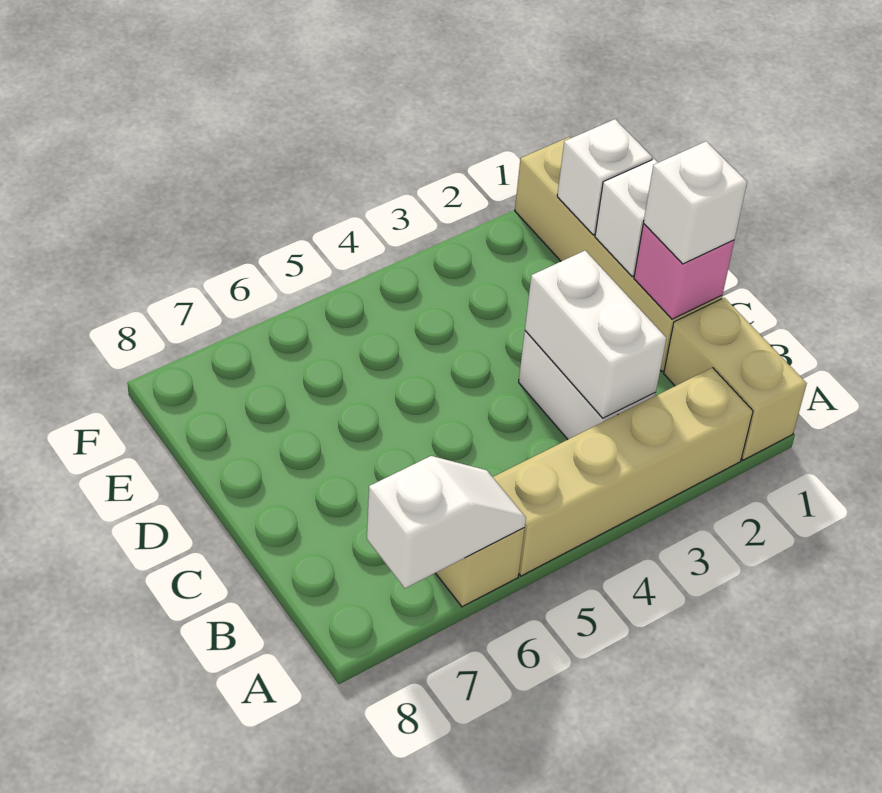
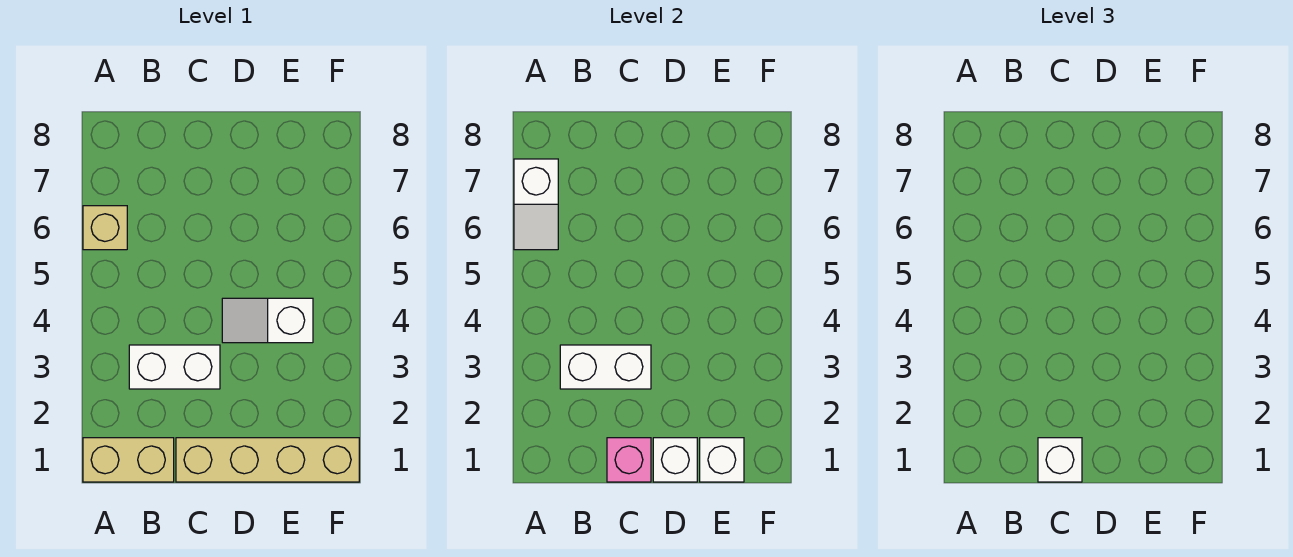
tan 1x4 brick [493,368,753,576] -> none
none -> white 1x2 slope [222,298,313,343]

